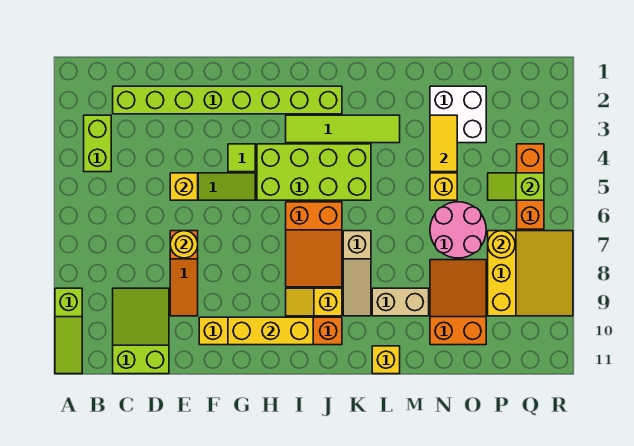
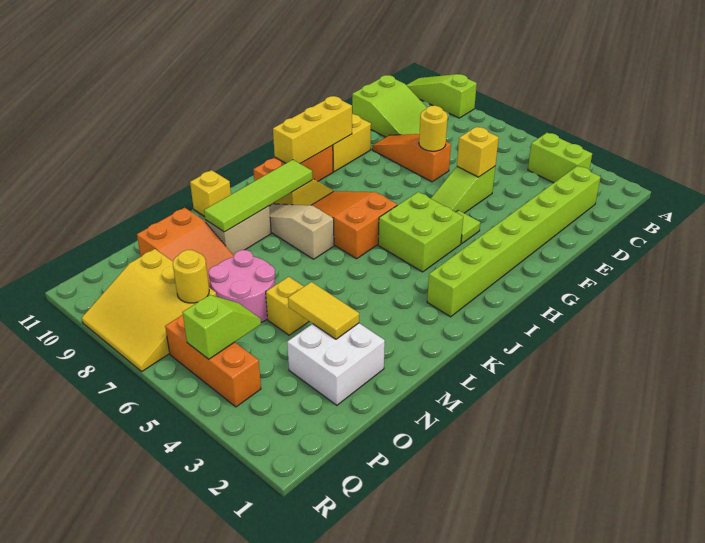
lime 2x4 brick [257,144,371,200] -> lime 2x2 brick [378,192,463,272]
lime 1x4 tile [286,115,400,143] -> lime 1x4 tile moved to [204,160,312,232]

